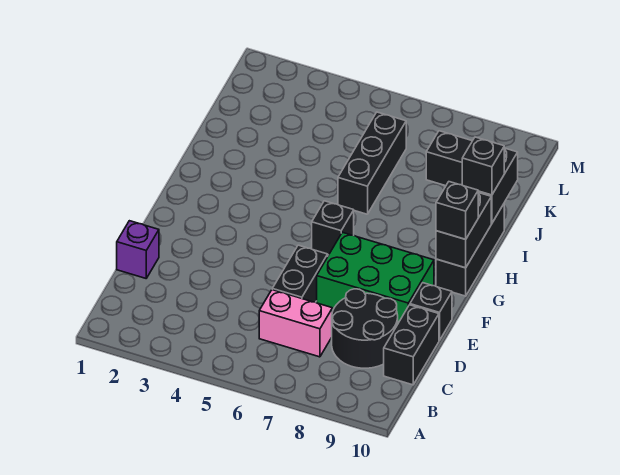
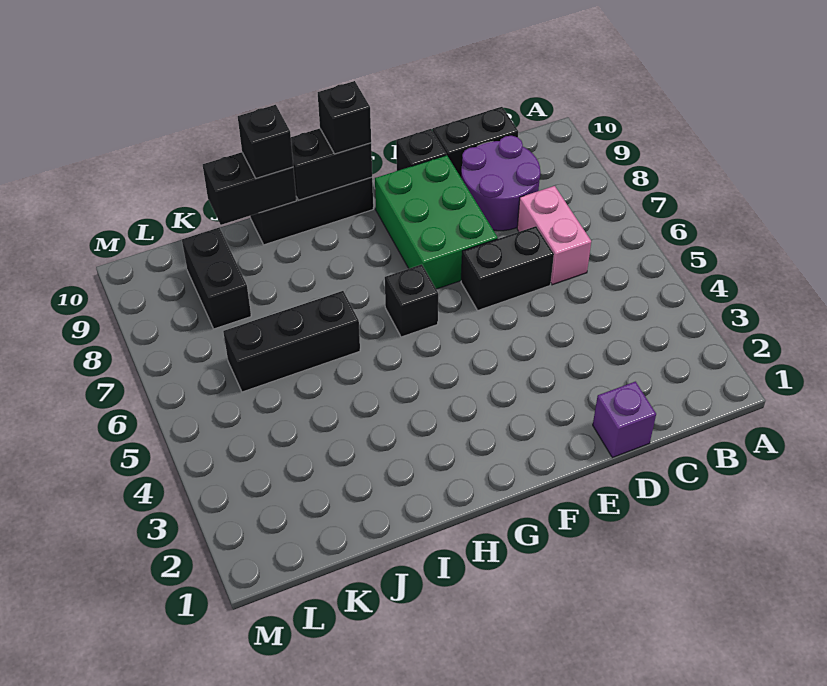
black 2x2 round brick [332,289,398,368] -> purple 2x2 round brick [461,136,541,231]

